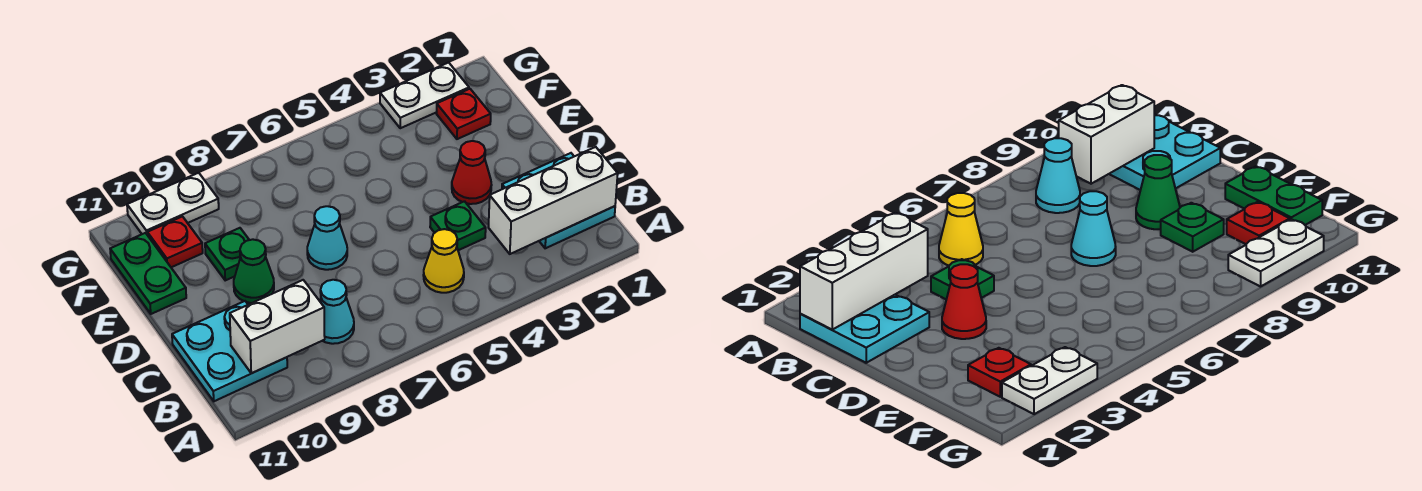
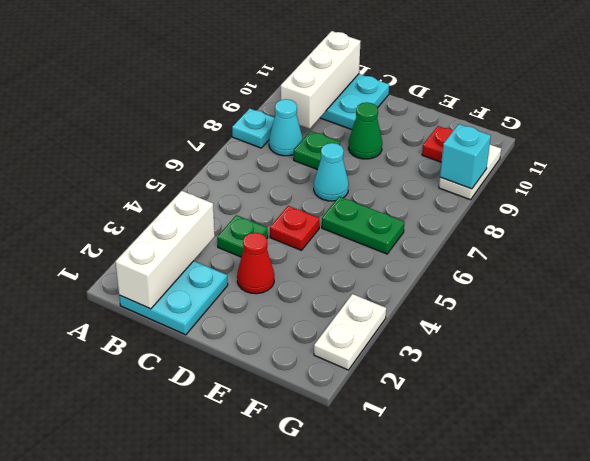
none -> cyan 1x1 plate [232,108,274,148]
yellow 1x1 cone [423,229,464,293] -> none
white 1x2 brick [230,280,325,373] -> white 1x3 brick [280,31,361,129]
green 1x1 plate [205,228,249,280] -> green 1x1 plate moved to [294,131,340,170]
green 1x2 plate [110,233,186,314] -> green 1x2 plate moved to [322,197,404,254]
red 1x1 plate [436,89,491,139] -> red 1x1 plate moved to [270,206,319,250]
none -> cyan 1x1 brick [440,124,491,189]

